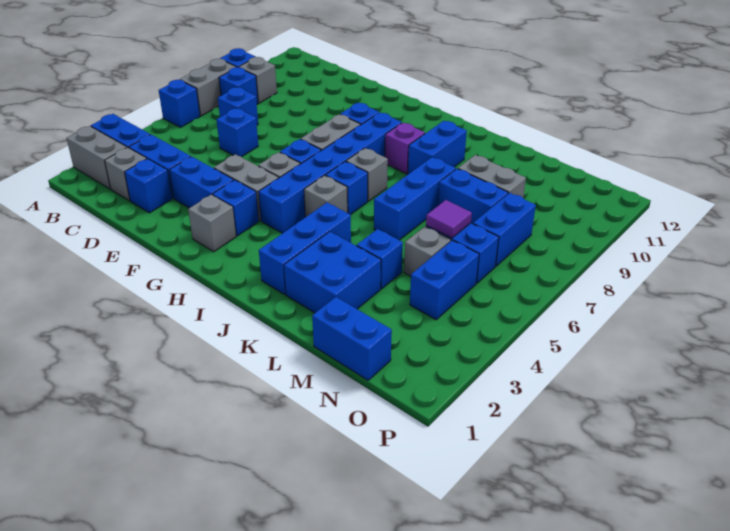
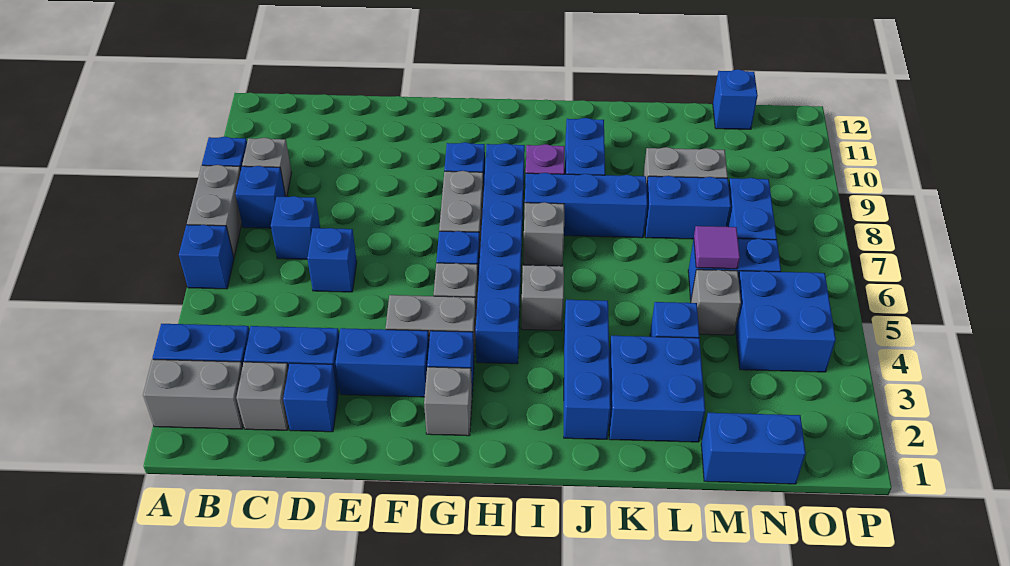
blue 1x1 brick [325,161,368,215] -> blue 1x1 brick moved to [713,69,758,129]
blue 1x3 brick [374,157,456,240] -> blue 1x3 brick turned to [525,173,647,238]
blue 1x2 brick [410,240,479,320] -> blue 2x2 brick [736,271,836,372]

